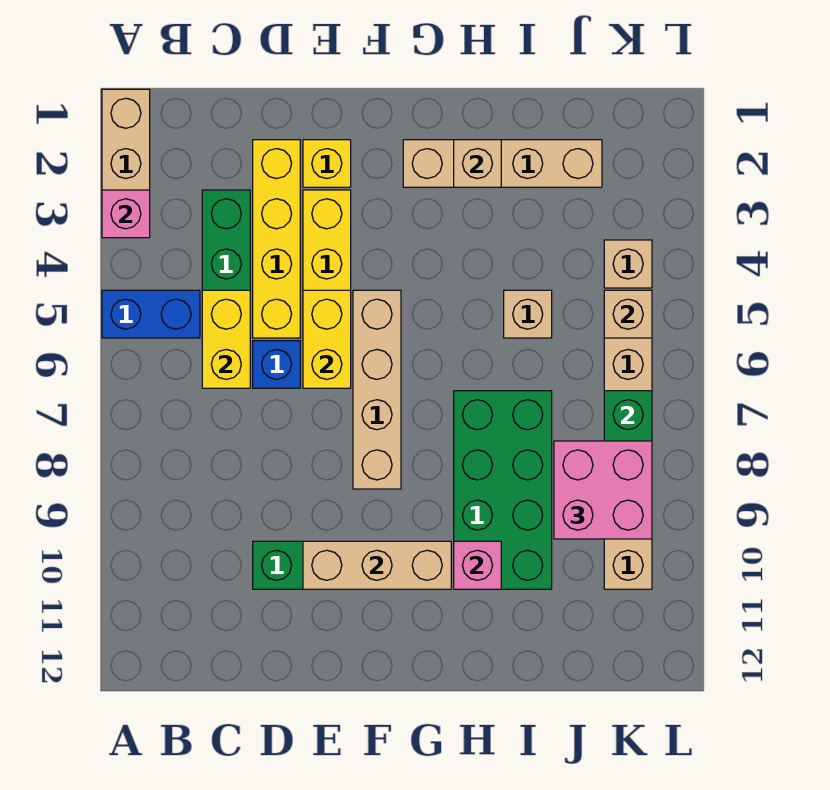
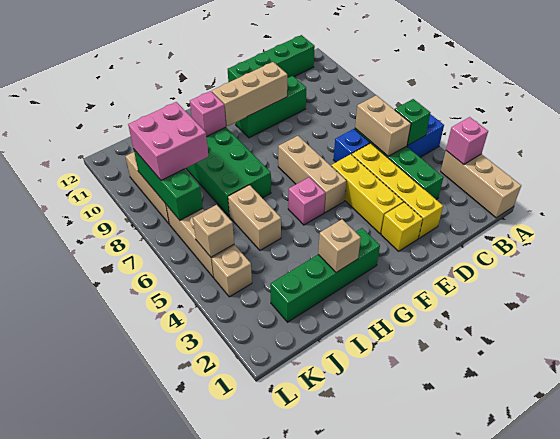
none -> green 1x1 brick [395,99,430,145]
none -> green 1x4 brick [228,35,315,82]
yellow 1x2 brick [202,290,250,388] -> tan 1x2 brick [355,95,411,156]
yellow 1x2 brick [303,290,351,388] -> none
tan 1x4 brick [353,290,401,489] -> tan 1x3 brick [278,136,346,213]
tan 1x4 brick [403,140,602,187] -> green 1x4 brick [270,228,380,322]
none -> pink 1x1 brick [288,177,325,225]
tan 1x1 brick [504,290,552,338] -> tan 1x2 brick [228,185,281,250]

